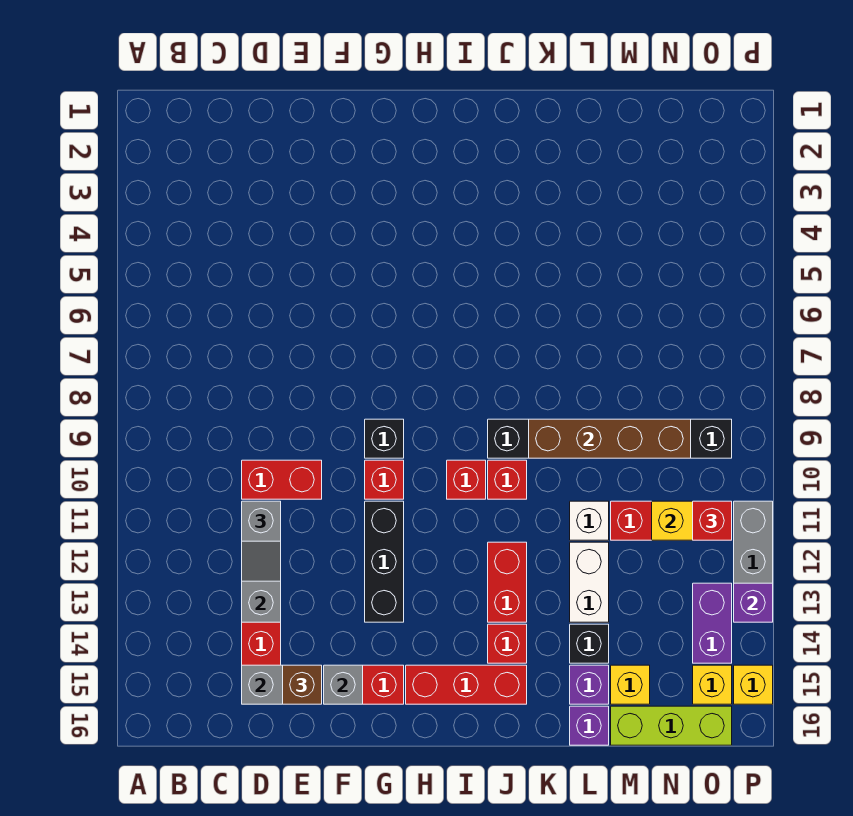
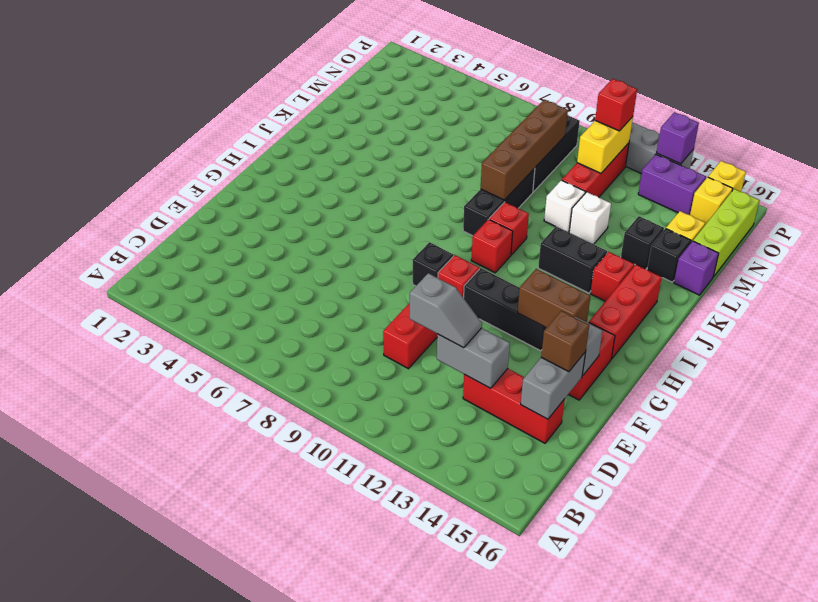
none -> brown 1x2 brick [518,269,591,328]
red 1x2 brick [488,542,527,622] -> black 1x2 brick [538,227,607,293]
white 1x2 brick [570,542,609,622] -> white 1x1 brick [569,192,611,244]
purple 1x1 brick [570,665,609,704] -> black 1x1 brick [647,229,691,282]

